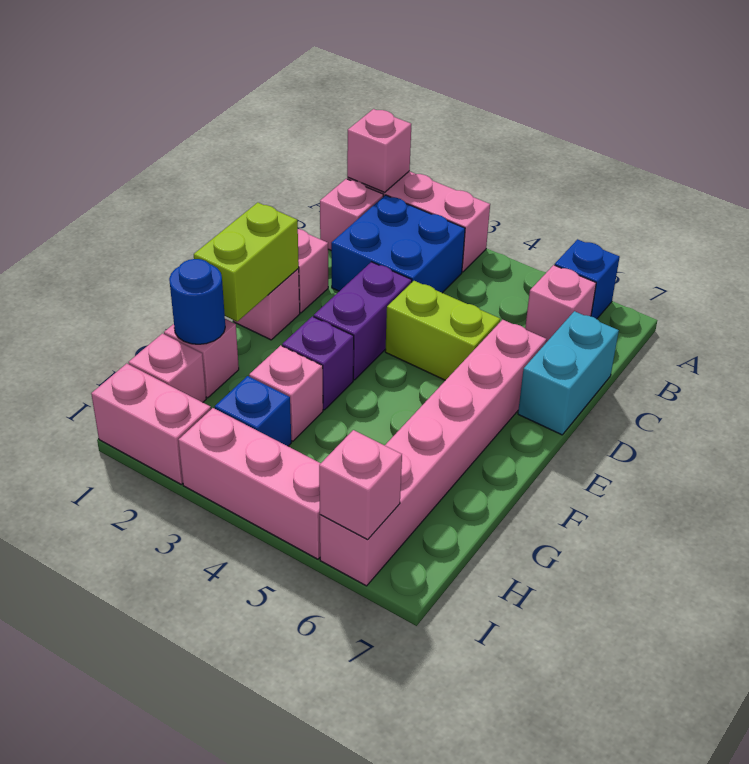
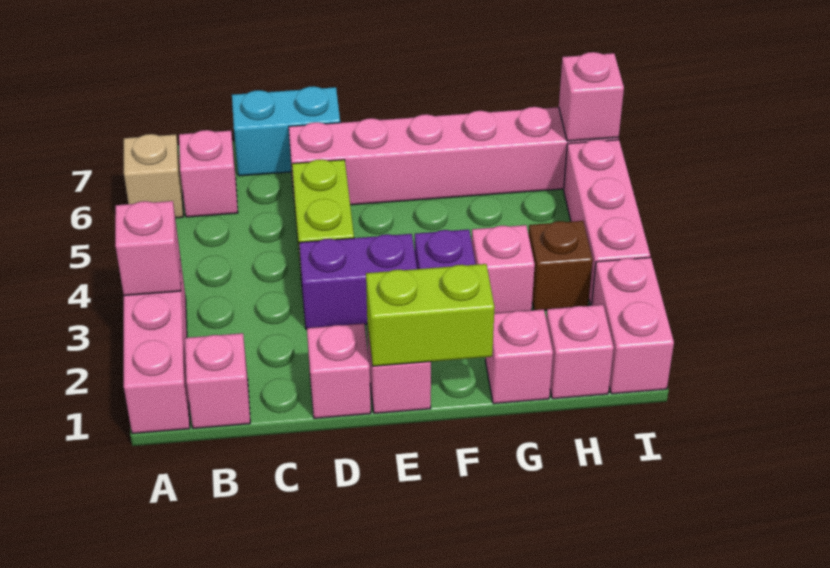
pink 1x1 brick [347,109,411,192] -> pink 1x1 brick moved to [115,201,181,296]
blue 1x1 brick [555,239,620,319] -> tan 1x1 brick [124,134,183,218]
blue 2x2 brick [331,195,465,293] -> none
blue 1x1 round brick [169,259,225,344] -> none
blue 1x1 brick [215,376,291,446] -> brown 1x1 brick [529,221,593,310]

